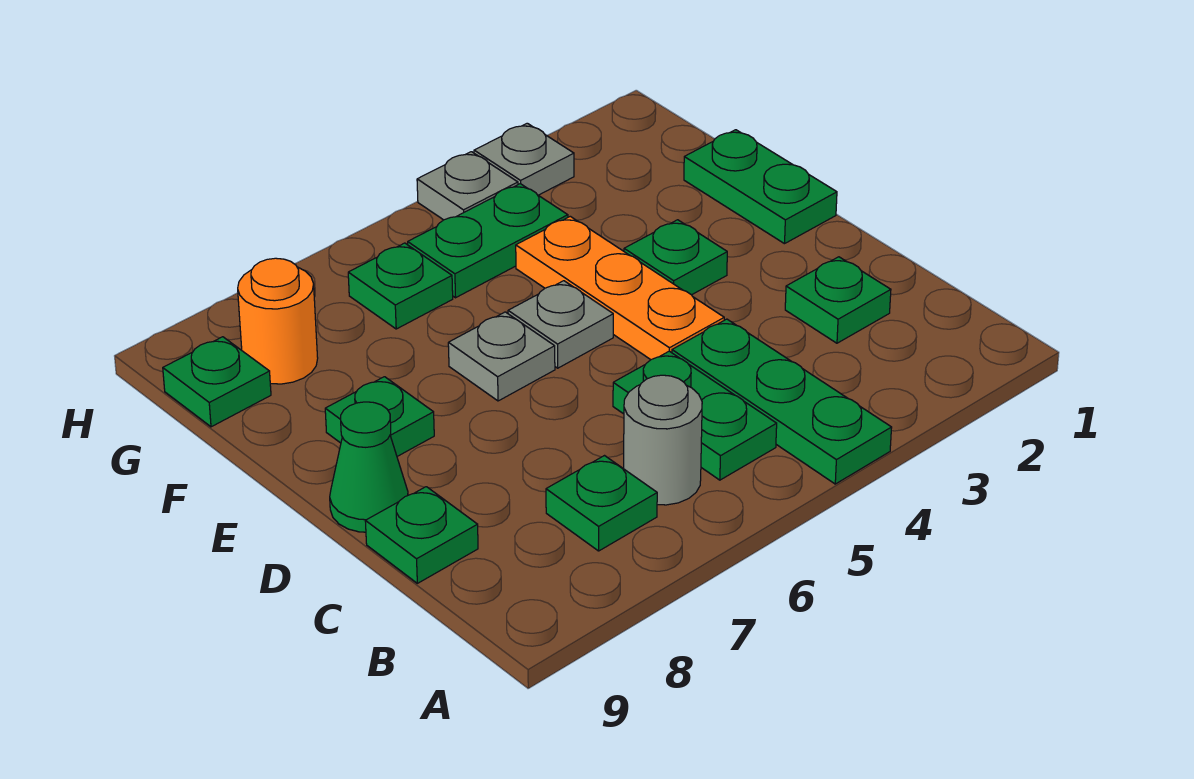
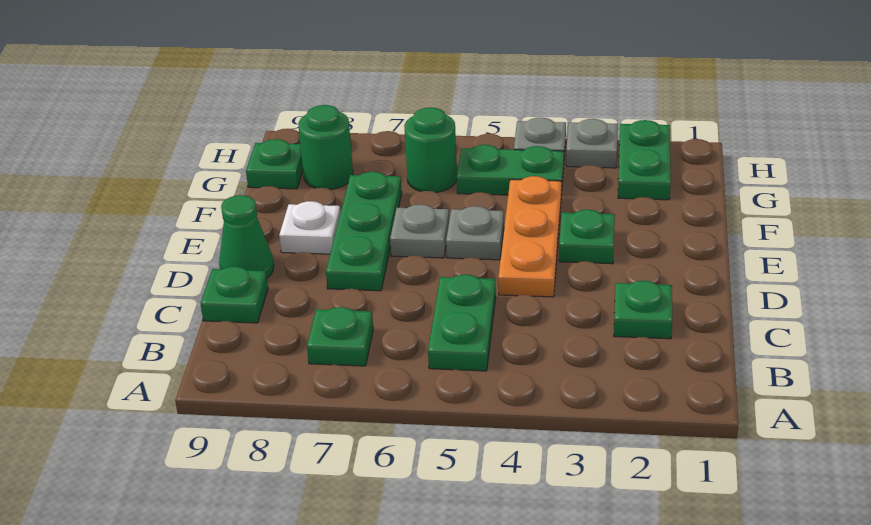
green 1x3 plate [672,319,892,484] -> green 1x3 plate moved to [326,172,402,291]
grey 1x1 round brick [624,375,702,505] -> none
green 1x2 plate [684,130,837,244] -> green 1x2 plate moved to [618,120,671,200]
green 1x1 plate [325,377,434,456] -> white 1x1 plate [279,201,340,254]
green 1x1 plate [348,243,453,329] -> green 1x1 round brick [404,107,457,192]
orange 1x1 round brick [238,258,318,384] -> green 1x1 round brick [299,105,353,189]

